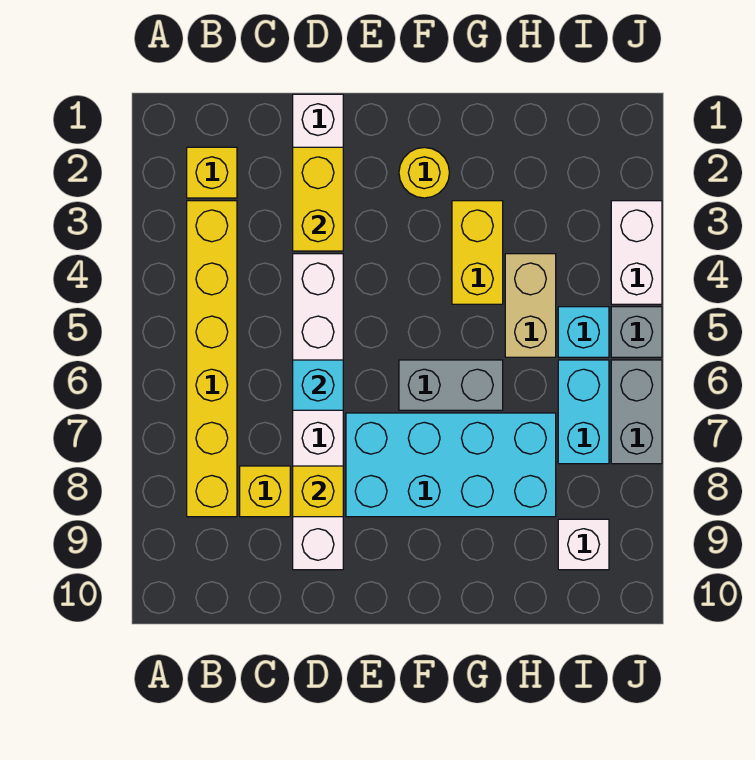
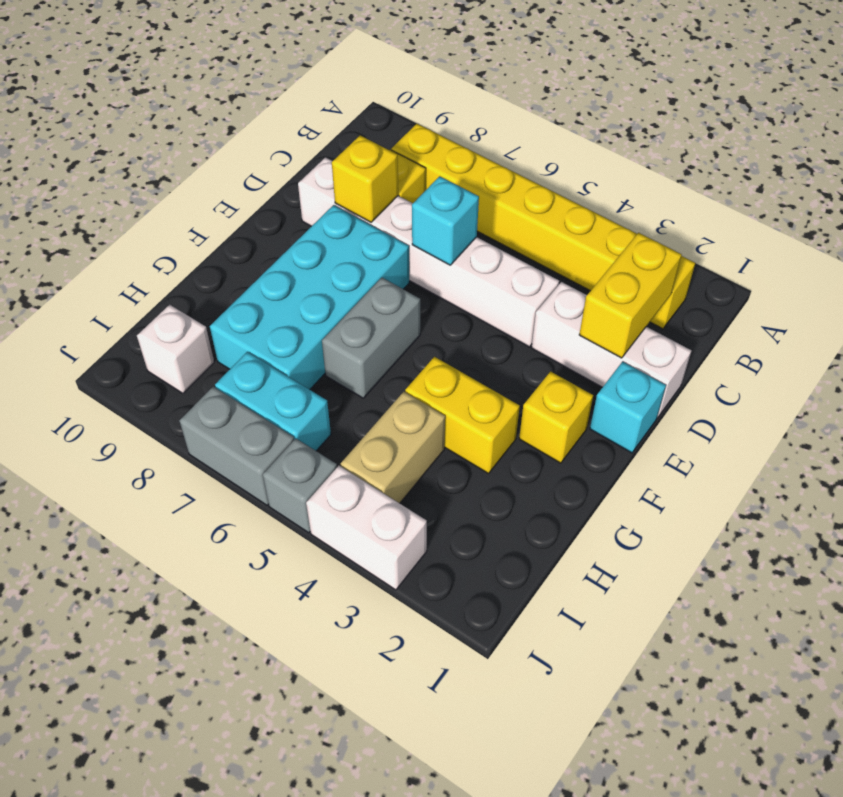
yellow 1x2 brick [293,147,343,251] -> yellow 1x2 brick turned to [579,233,682,358]
yellow 1x1 round brick [399,147,449,198] -> yellow 1x1 brick [519,371,593,463]
tan 1x2 brick [505,254,556,357] -> tan 1x2 brick turned to [341,392,445,503]
cyan 1x1 brick [558,307,609,357] -> cyan 1x1 brick moved to [590,362,666,453]

